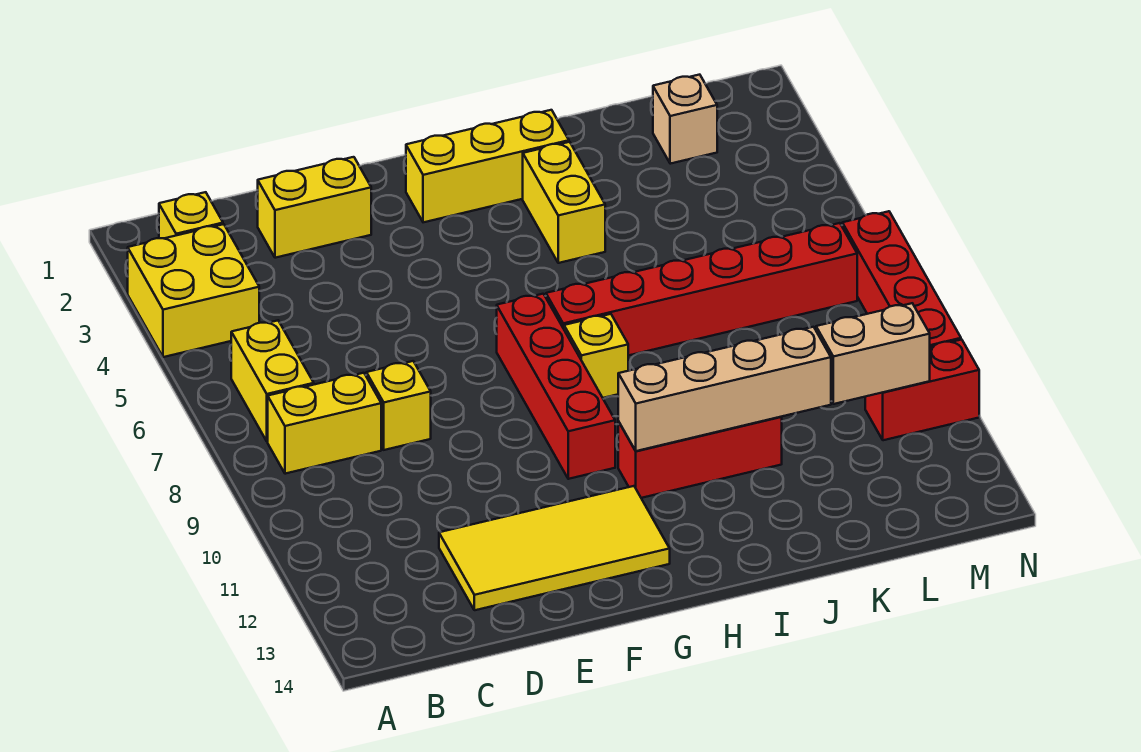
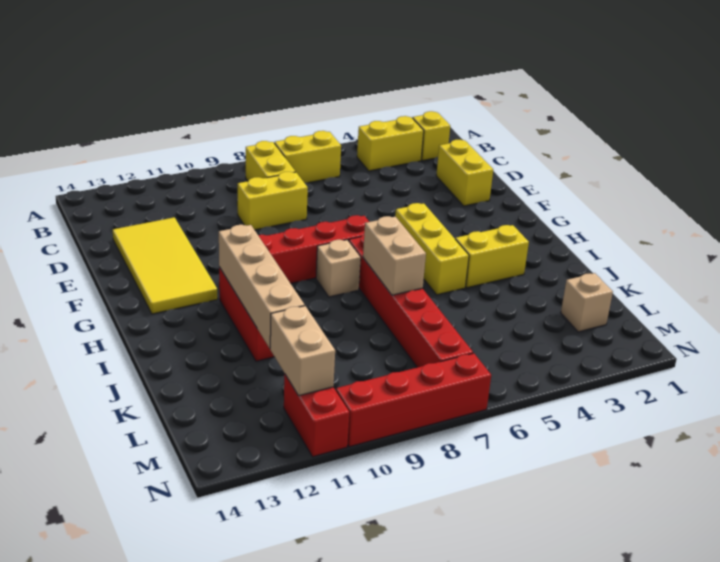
yellow 2x2 brick [128,224,259,357] -> yellow 1x2 brick [357,116,424,171]
yellow 1x1 brick [366,361,431,450] -> yellow 1x2 brick [238,172,308,230]
yellow 1x3 brick [406,110,569,222] -> yellow 1x3 brick moved to [395,203,469,295]
yellow 1x1 brick [564,314,628,398] -> tan 1x1 brick [316,240,361,297]
none -> tan 1x2 brick [363,216,426,295]

